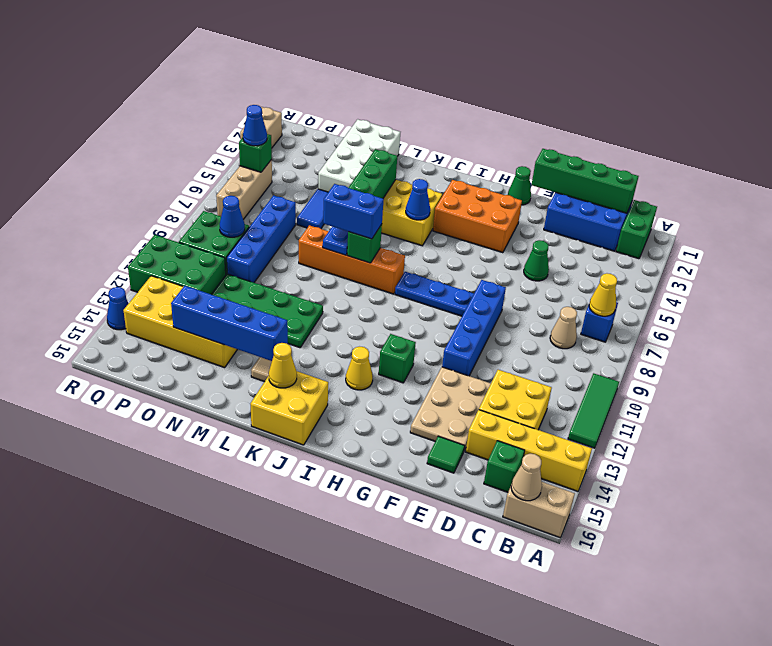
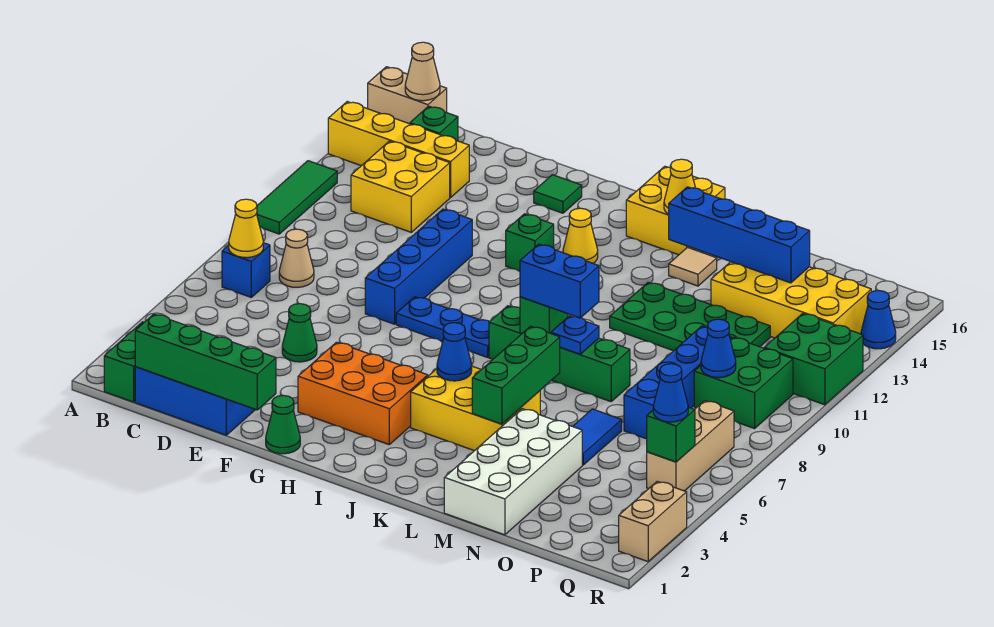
tan 2x3 plate [410,367,491,451] -> none
green 1x1 tile [427,436,465,473] -> green 1x1 tile moved to [534,175,582,213]
orange 1x4 brick [299,225,405,294] -> green 1x4 brick [489,306,630,402]
green 2x3 brick [128,235,226,294] -> green 2x2 brick [764,314,863,405]

